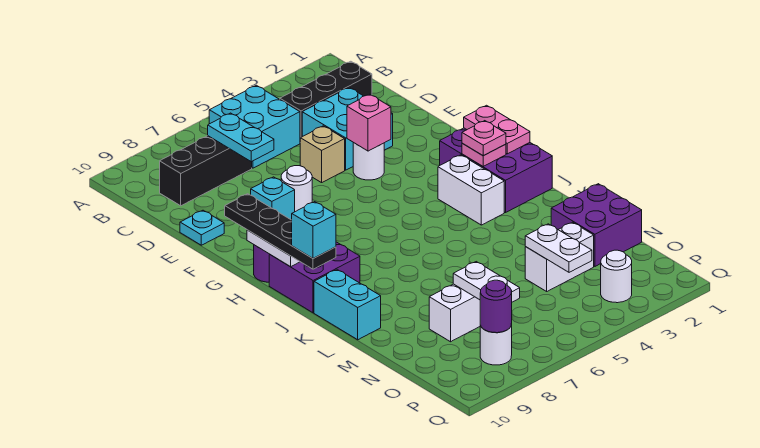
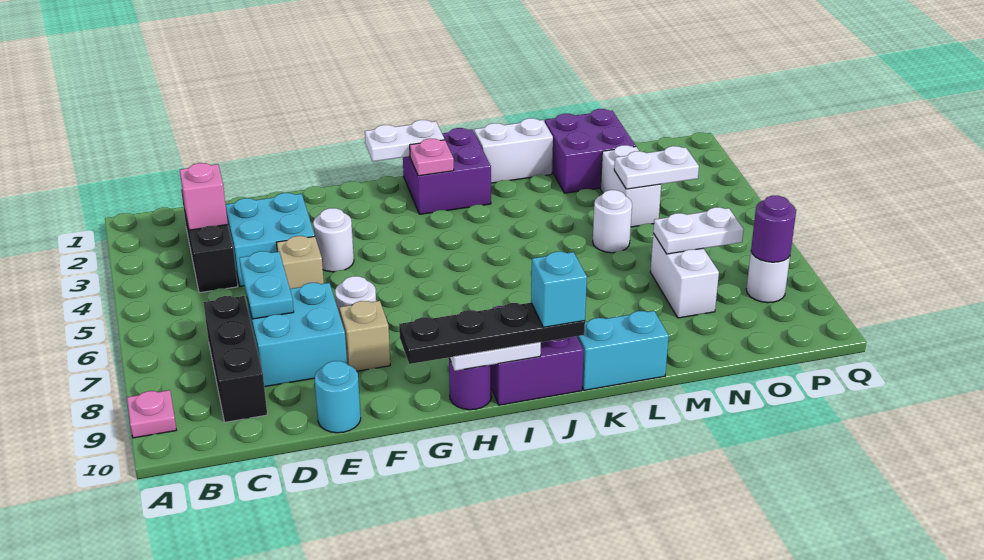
cyan 2x2 brick [209,85,300,168] -> cyan 2x2 brick moved to [247,283,347,387]
cyan 1x2 plate [208,113,274,162] -> cyan 1x2 plate turned to [239,251,294,319]
cyan 1x1 plate [180,210,224,245] -> cyan 1x1 round brick [315,361,361,433]
pink 1x1 brick [347,94,391,151] -> pink 1x1 brick moved to [180,163,228,230]
cyan 1x1 brick [251,177,295,220] -> tan 1x1 brick [339,301,390,371]
purple 2x3 brick [440,128,552,213] -> purple 2x2 brick [403,128,491,214]
pink 1x2 plate [464,105,530,154] -> white 1x2 plate [365,120,445,161]
pink 1x1 plate [462,121,506,156] -> pink 1x1 plate moved to [127,390,176,438]
white 1x2 brick [438,155,504,225] -> white 1x2 brick moved to [474,118,553,183]
white 1x1 round brick [601,250,632,303] -> white 1x1 round brick moved to [593,190,632,253]

